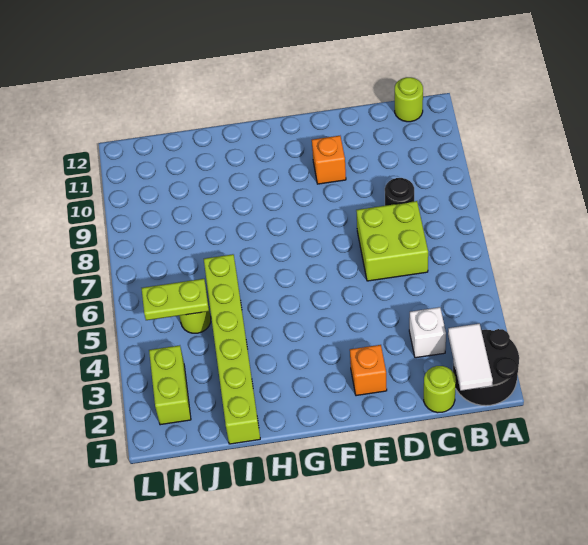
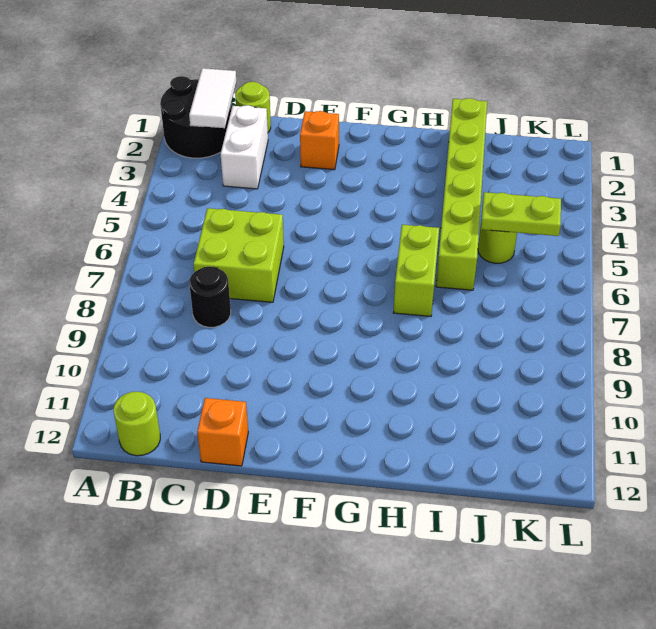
white 1x1 brick [409,307,446,358] -> white 1x2 brick [221,105,268,189]
orange 1x1 brick [312,136,346,184] -> orange 1x1 brick moved to [197,398,248,466]
lime 1x2 brick [149,345,191,425] -> lime 1x2 brick moved to [393,225,439,316]

